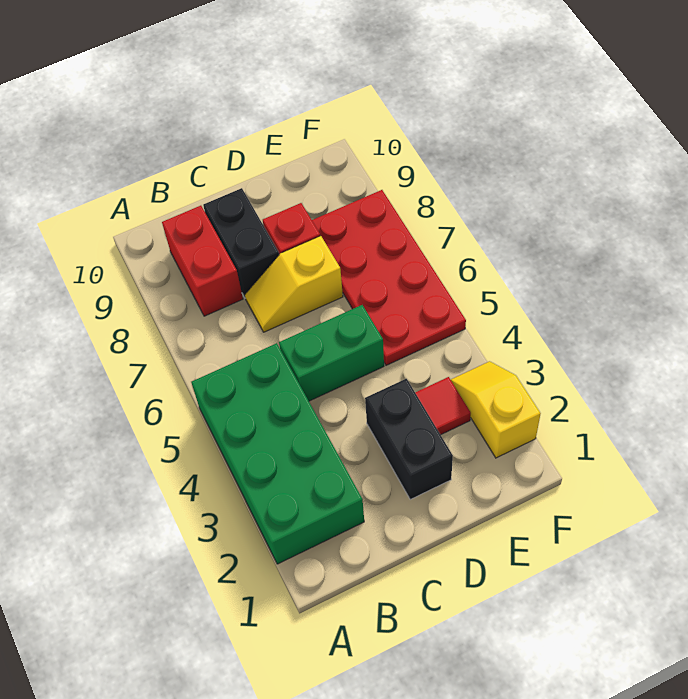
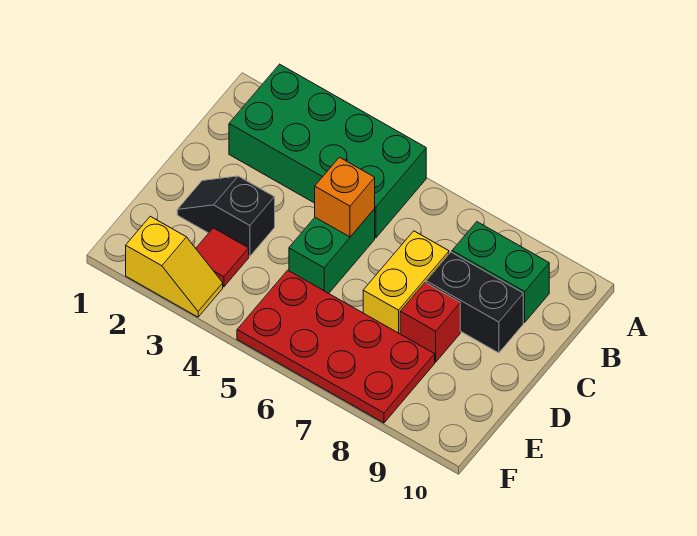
red 1x2 brick [162,206,243,316] -> green 1x2 brick [452,222,549,322]
none -> orange 1x1 brick [315,157,375,237]
yellow 1x2 slope [245,236,343,332] -> yellow 1x2 brick [363,231,449,334]
black 1x2 brick [365,379,453,499] -> black 1x2 slope [177,176,275,256]

